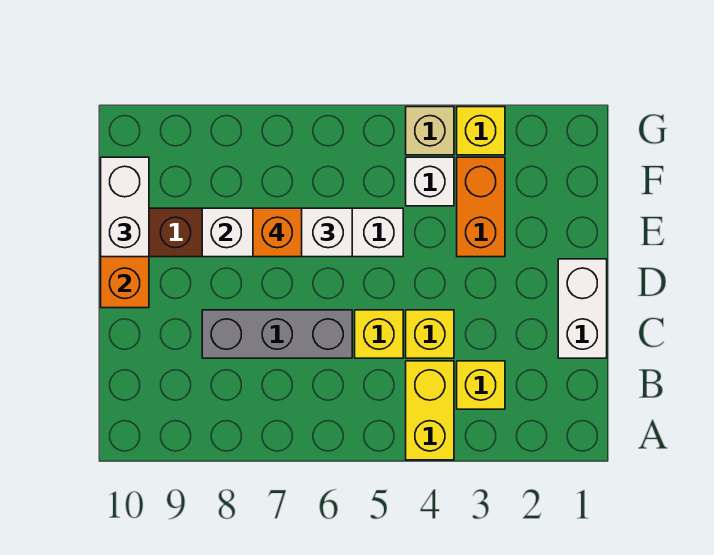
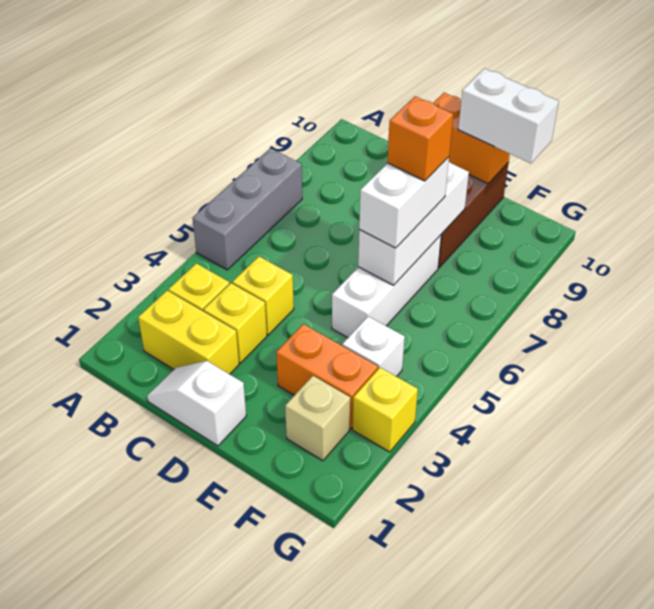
yellow 1x2 brick [406,361,454,460] -> yellow 1x2 brick moved to [138,291,239,374]
white 1x2 brick [558,259,607,358] -> white 1x2 slope [147,361,246,446]
yellow 1x1 brick [355,310,403,358] -> yellow 1x1 brick moved to [204,283,267,363]
grey 1x3 brick [202,310,352,358] -> grey 1x3 brick moved to [192,148,302,270]
tan 1x1 brick [406,107,454,155] -> tan 1x1 brick moved to [285,376,350,461]

